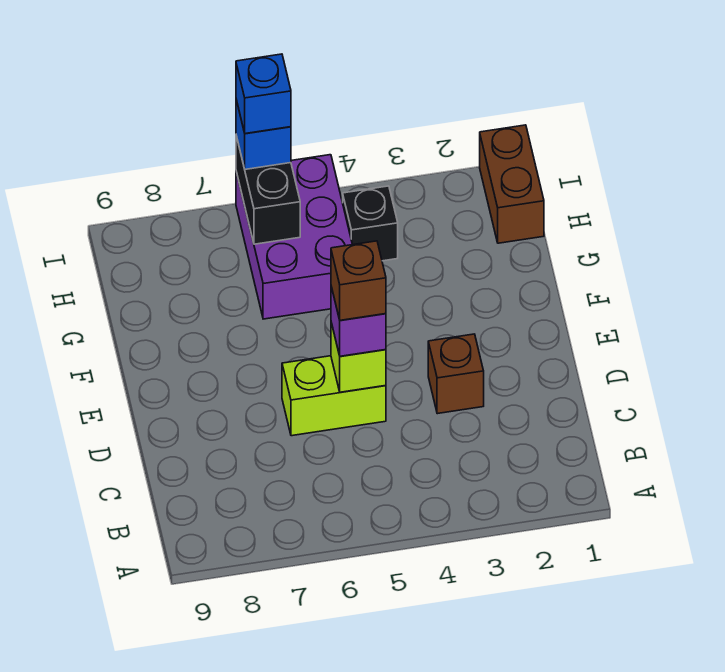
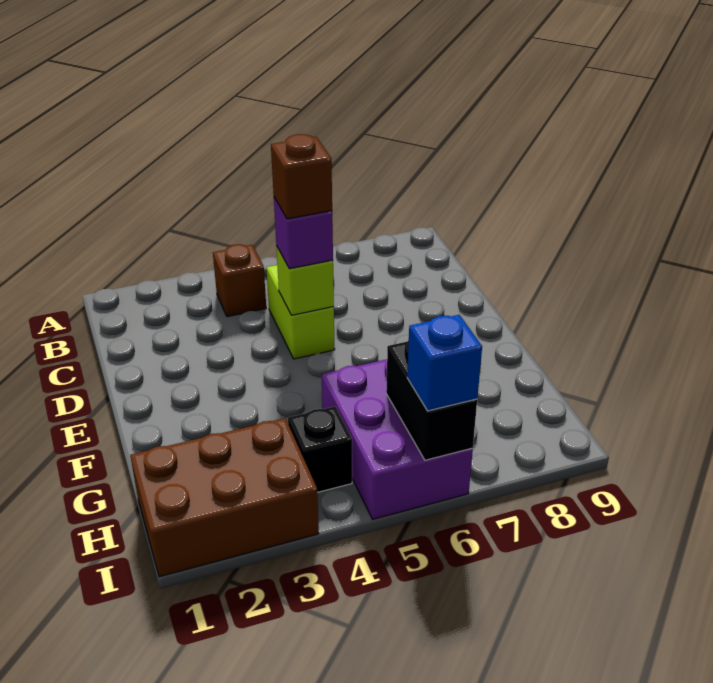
brown 1x1 brick [428,334,484,414] -> brown 1x1 brick moved to [213,244,266,317]
lime 1x2 brick [282,356,386,436] -> lime 1x2 brick turned to [266,265,335,359]
brown 1x2 brick [480,125,544,243] -> brown 2x3 brick [130,418,319,577]
blue 1x1 brick [236,54,291,134] -> none

